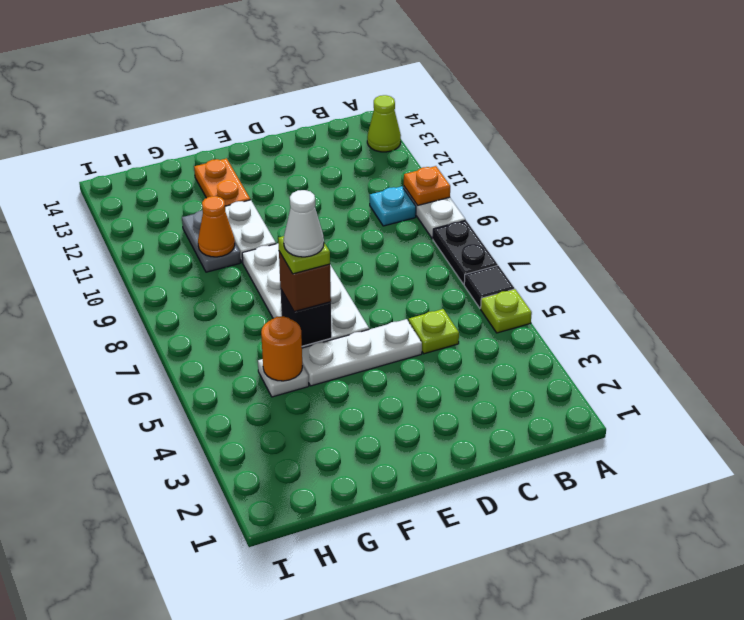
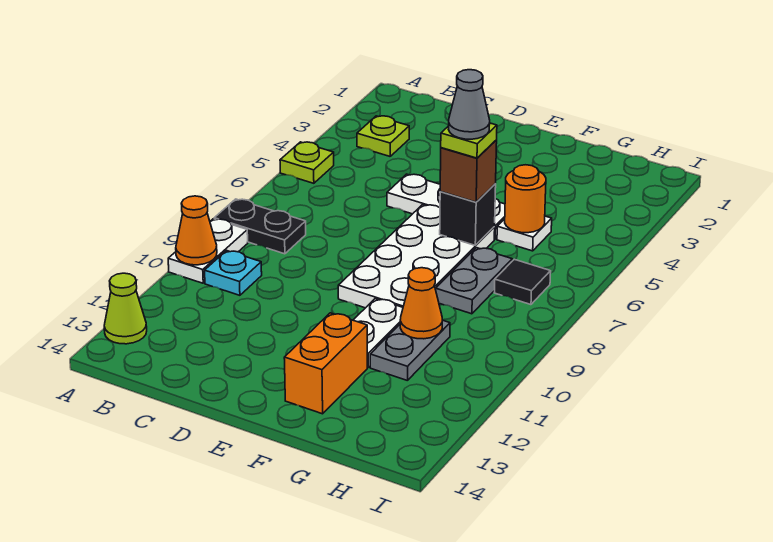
black 1x1 tile [464,265,514,308] -> black 1x1 tile moved to [494,259,551,305]
black 1x2 plate [433,220,498,284] -> black 1x2 plate turned to [214,199,306,254]
orange 1x1 plate [404,166,450,205] -> orange 1x1 cone [176,196,217,265]
lime 1x1 plate [409,309,459,354] -> lime 1x1 plate moved to [357,116,409,156]
white 1x1 cone [284,190,324,257] -> grey 1x1 cone [449,70,490,139]
orange 1x2 plate [194,158,250,206] -> orange 1x2 brick [284,313,367,414]
none -> grey 1x2 plate [436,248,512,314]

